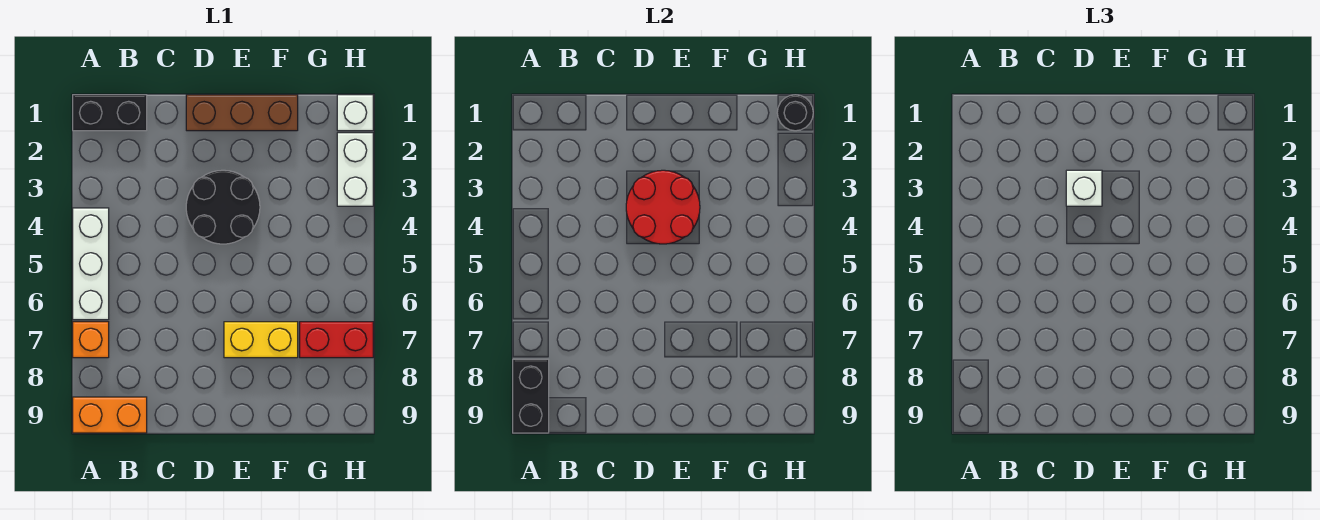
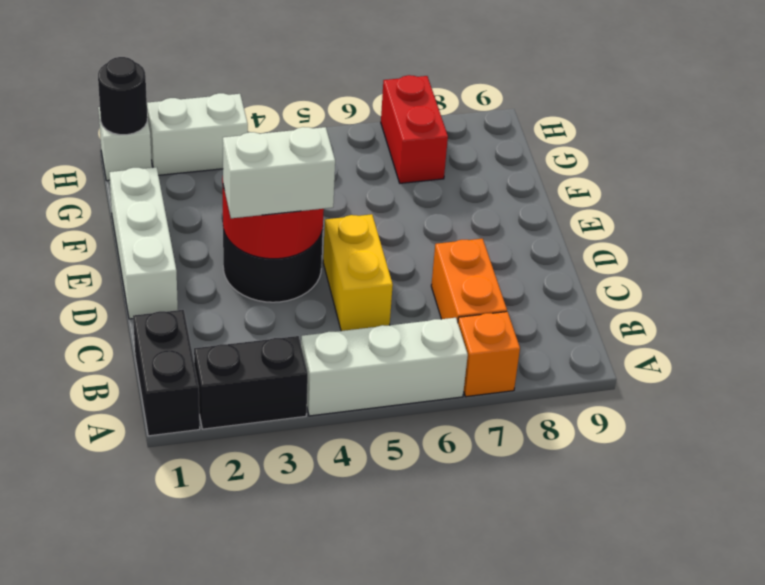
black 1x2 brick [513,359,549,433] -> black 1x2 brick moved to [194,336,308,429]
orange 1x2 brick [73,397,147,433] -> orange 1x2 brick moved to [431,239,507,322]
brown 1x3 brick [186,95,298,131] -> white 1x3 brick [109,167,178,319]
white 1x1 brick [1066,170,1102,206] -> white 1x2 brick [223,127,335,218]
yellow 1x2 brick [224,322,298,358] -> yellow 1x2 brick moved to [323,214,393,331]

